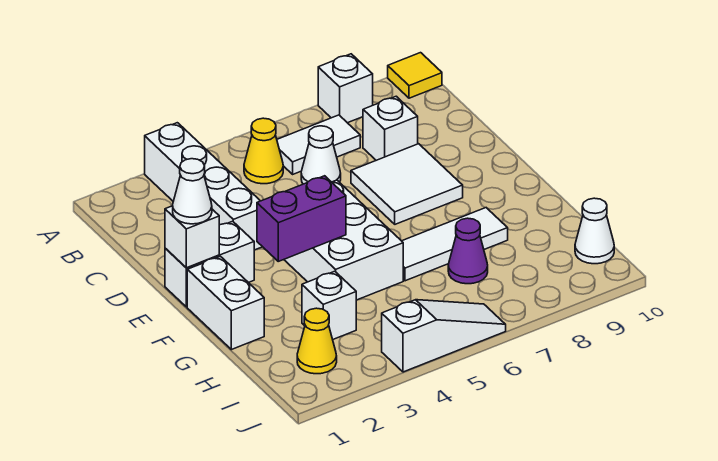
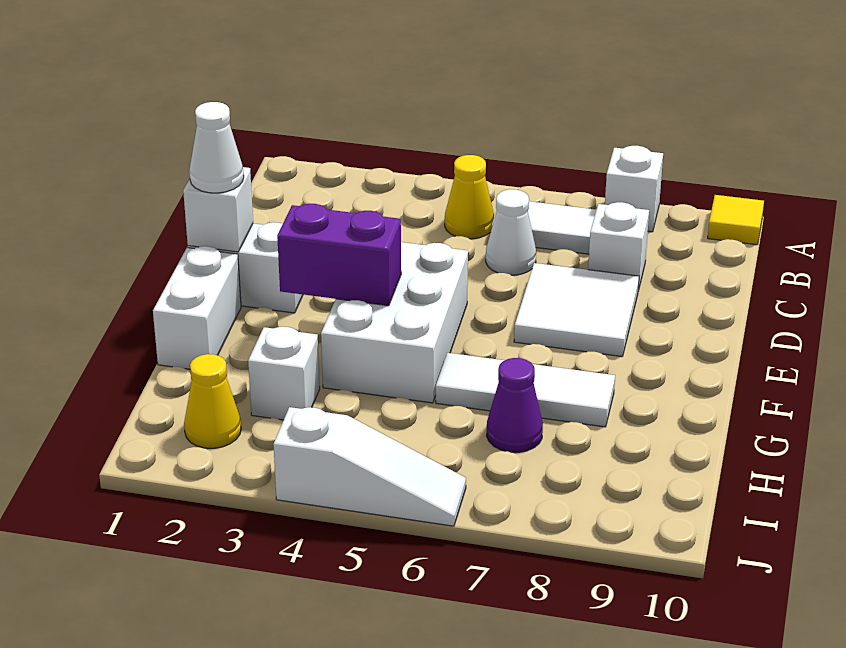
white 1x4 brick [145,123,262,250] -> none
white 1x1 cone [575,198,614,264] -> none

